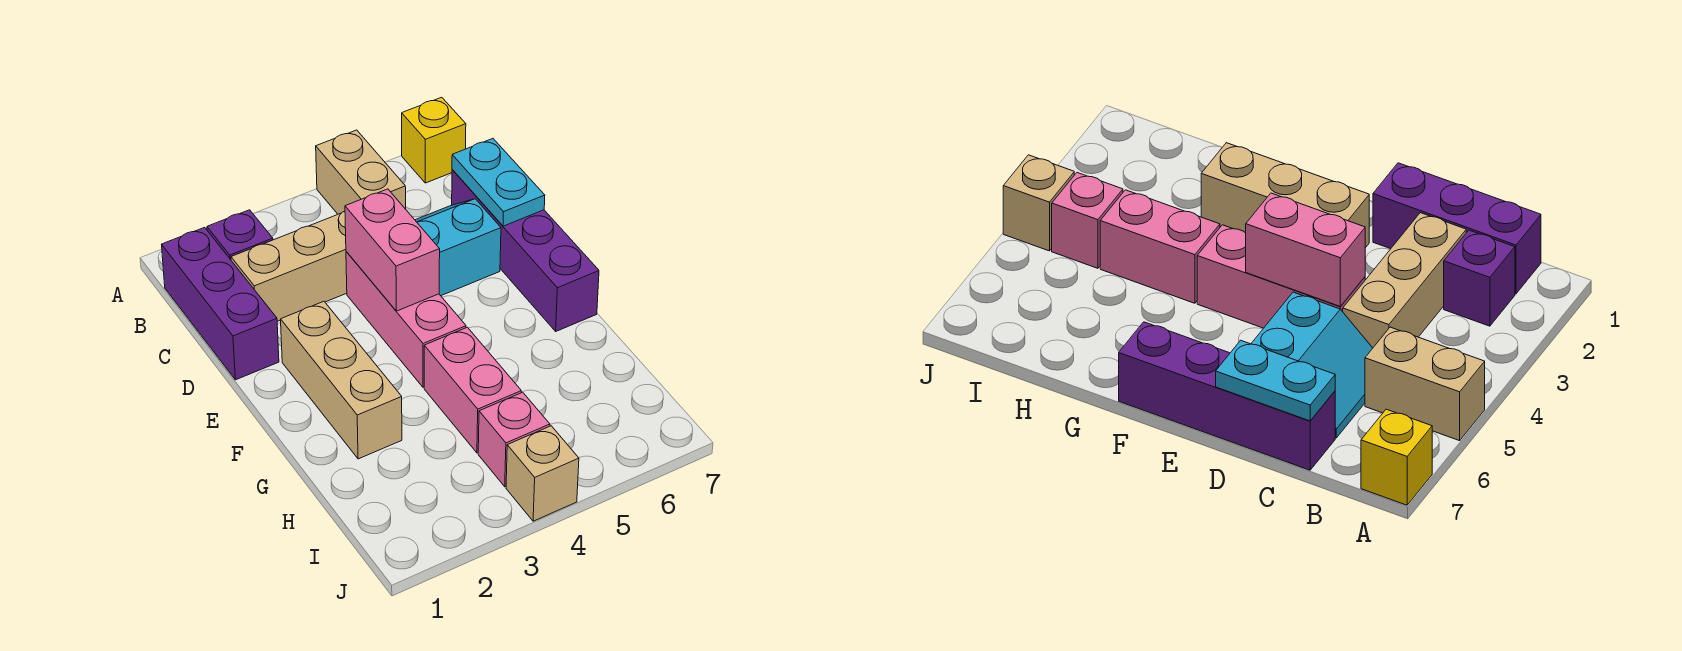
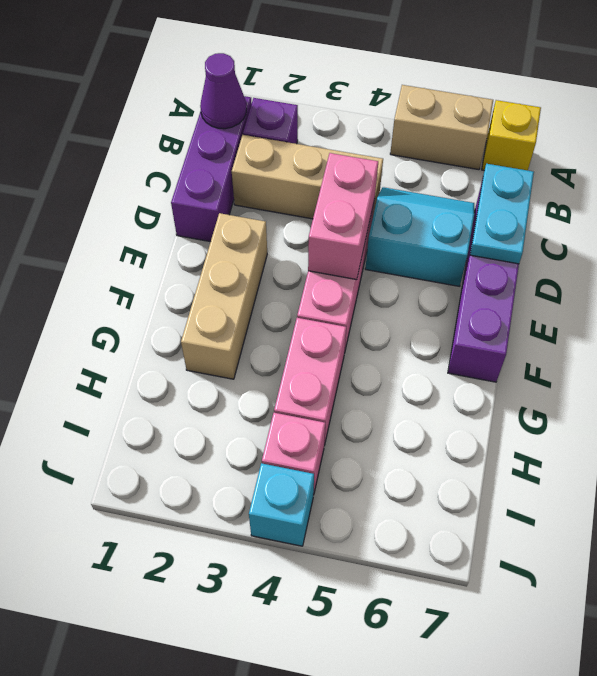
tan 1x2 brick [316,130,406,214] -> tan 1x2 brick turned to [390,85,493,170]
none -> purple 1x1 cone [200,53,247,129]
tan 1x1 brick [506,426,579,521] -> cyan 1x1 brick [249,463,314,546]

